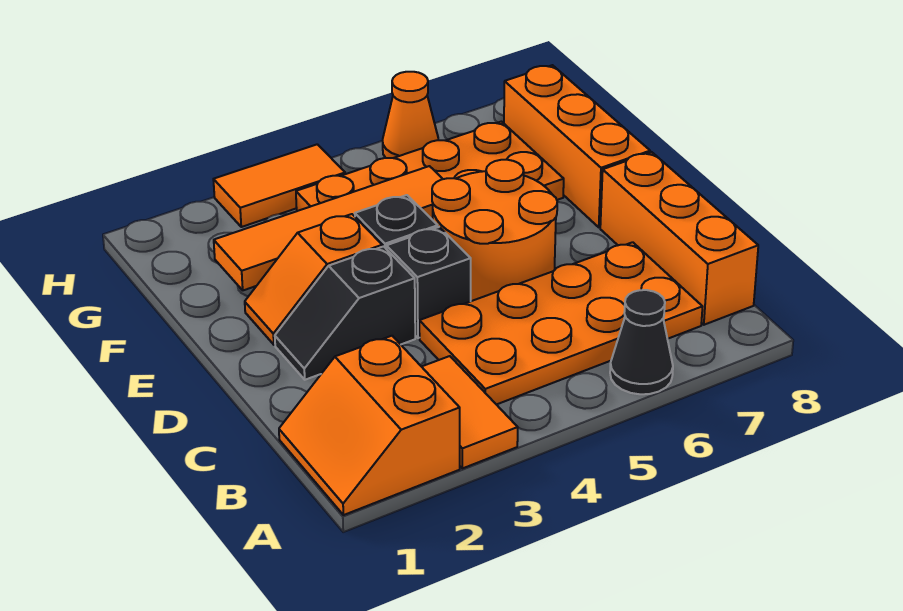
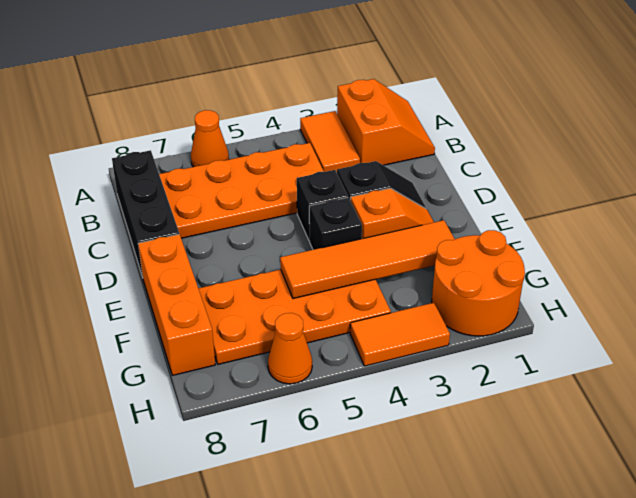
black 1x1 cone [610,290,673,394] -> orange 1x1 cone [191,110,229,167]
orange 1x3 brick [600,152,758,325] -> black 1x3 brick [112,150,179,276]
orange 2x2 round brick [432,160,557,301] -> orange 2x2 round brick moved to [432,230,525,336]

